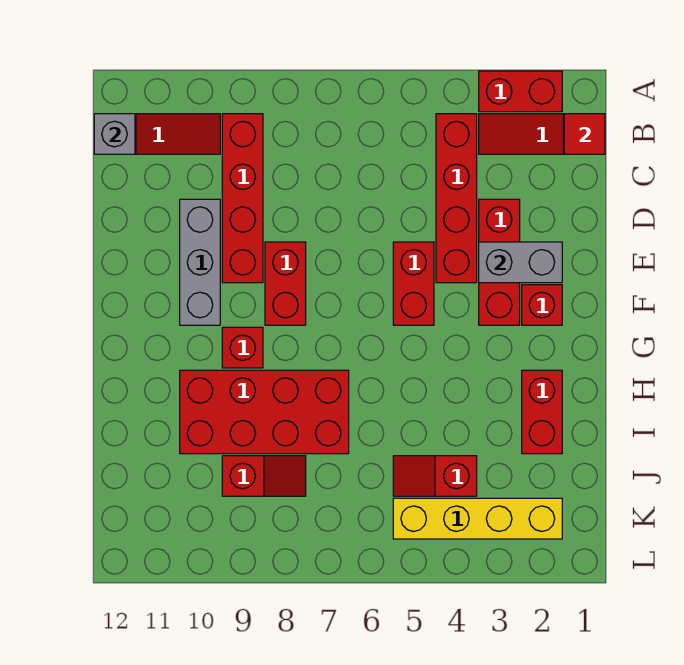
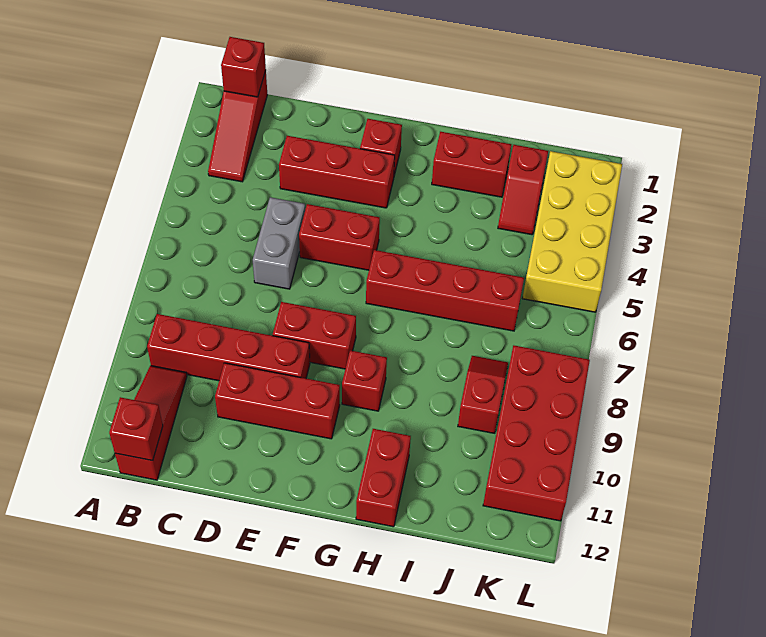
red 1x2 brick [479,71,562,112] -> red 1x2 brick moved to [356,429,411,527]
red 1x1 tile [564,114,605,154] -> red 1x1 brick [221,37,266,97]
red 1x4 brick [436,114,477,283] -> red 1x4 brick moved to [366,250,524,331]
grey 1x1 brick [94,114,135,154] -> red 1x1 brick [109,397,163,461]
grey 1x3 brick [180,199,220,325] -> red 1x3 brick [215,363,340,439]
grey 1x2 brick [479,242,562,283] -> grey 1x2 brick moved to [253,197,305,289]
red 2x4 brick [180,370,349,454] -> red 2x4 brick moved to [483,345,590,521]
red 1x2 slope [393,456,477,496] -> red 1x2 slope moved to [498,145,548,235]
yellow 1x4 brick [393,498,562,539] -> yellow 2x4 brick [522,151,622,312]

